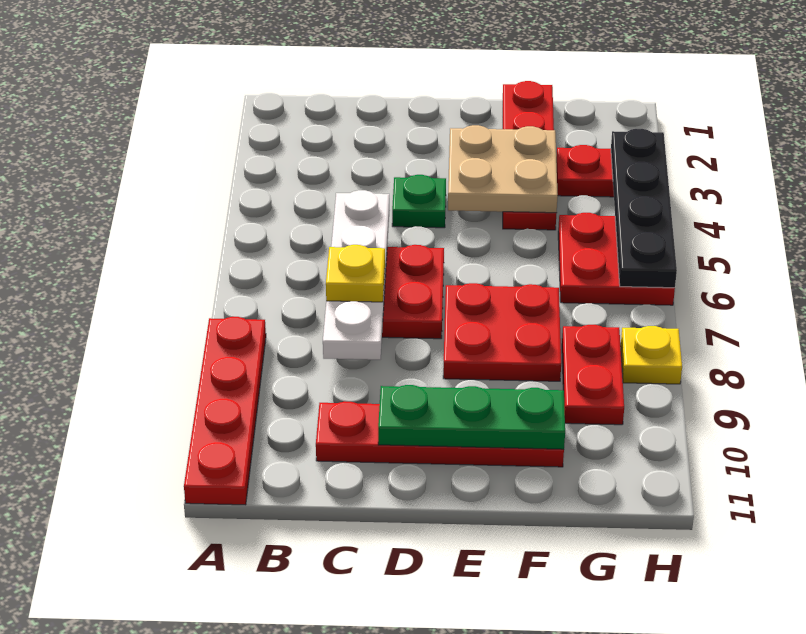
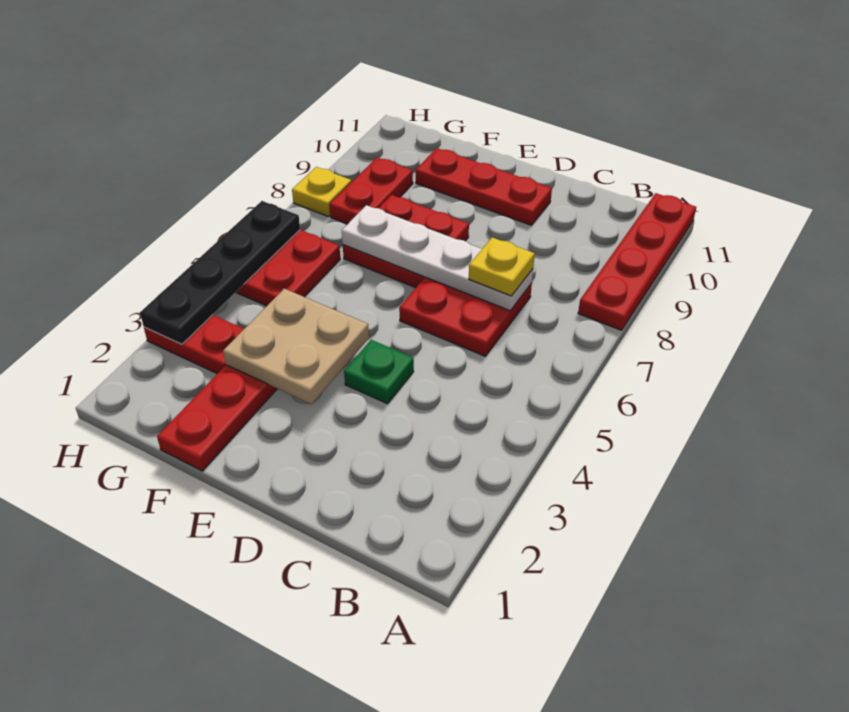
white 1x4 plate [323,190,390,360] -> white 1x4 plate turned to [342,205,533,311]
red 1x4 plate [316,401,564,467] -> red 1x3 plate [416,148,552,225]
green 1x3 plate [378,385,565,449] -> none

